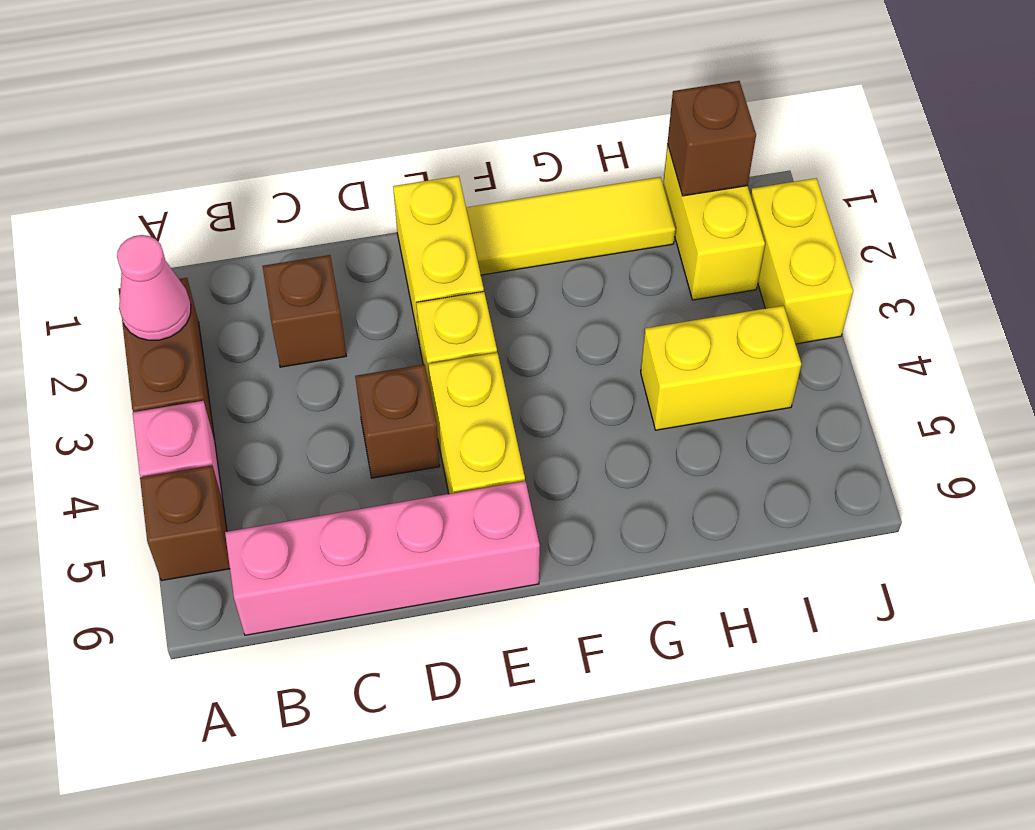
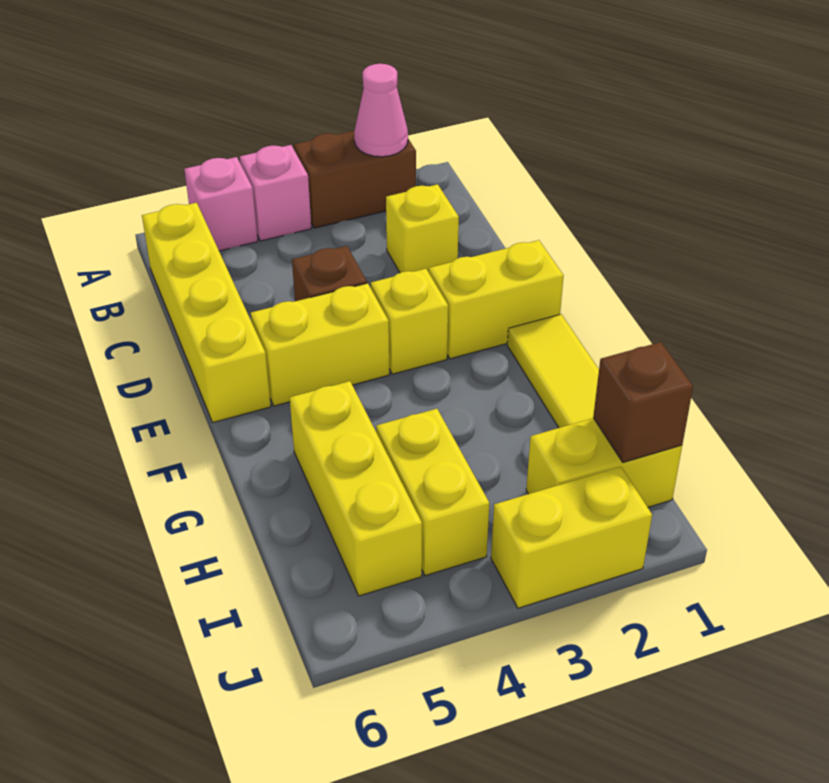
brown 1x1 brick [140,466,230,581] -> pink 1x1 brick [184,157,258,251]
pink 1x4 brick [225,481,540,635] -> yellow 1x4 brick [142,203,271,422]
brown 1x1 brick [263,255,346,367] -> yellow 1x1 brick [386,184,459,273]
none -> yellow 1x3 brick [290,381,422,596]

